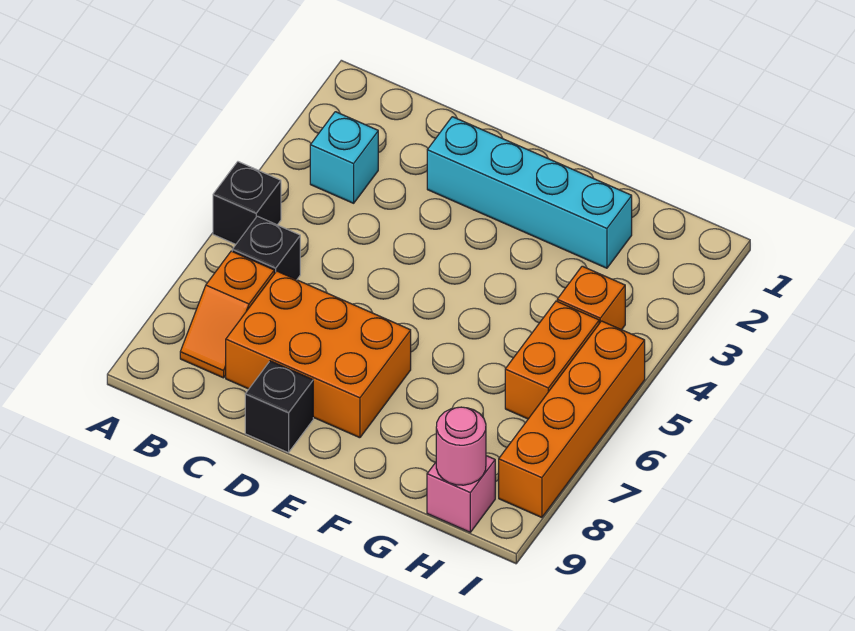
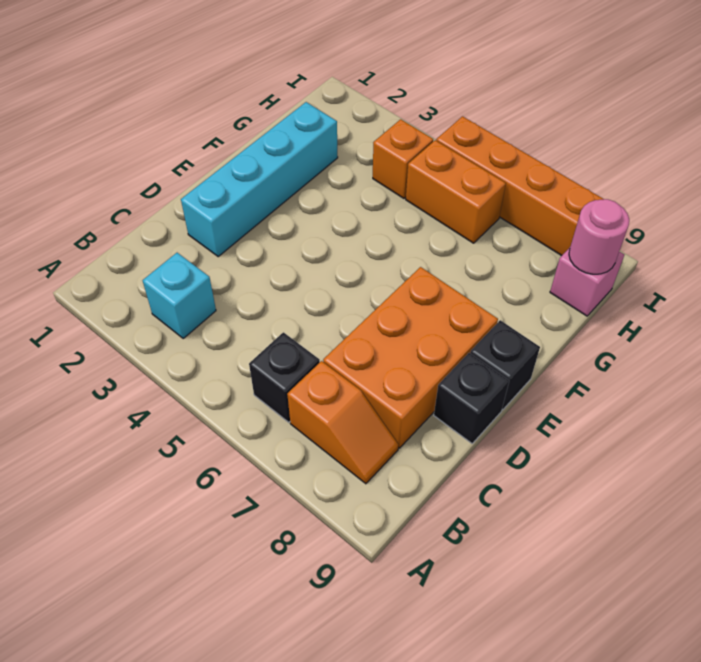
black 1x1 brick [213,162,281,244] -> black 1x1 brick moved to [470,320,540,410]

